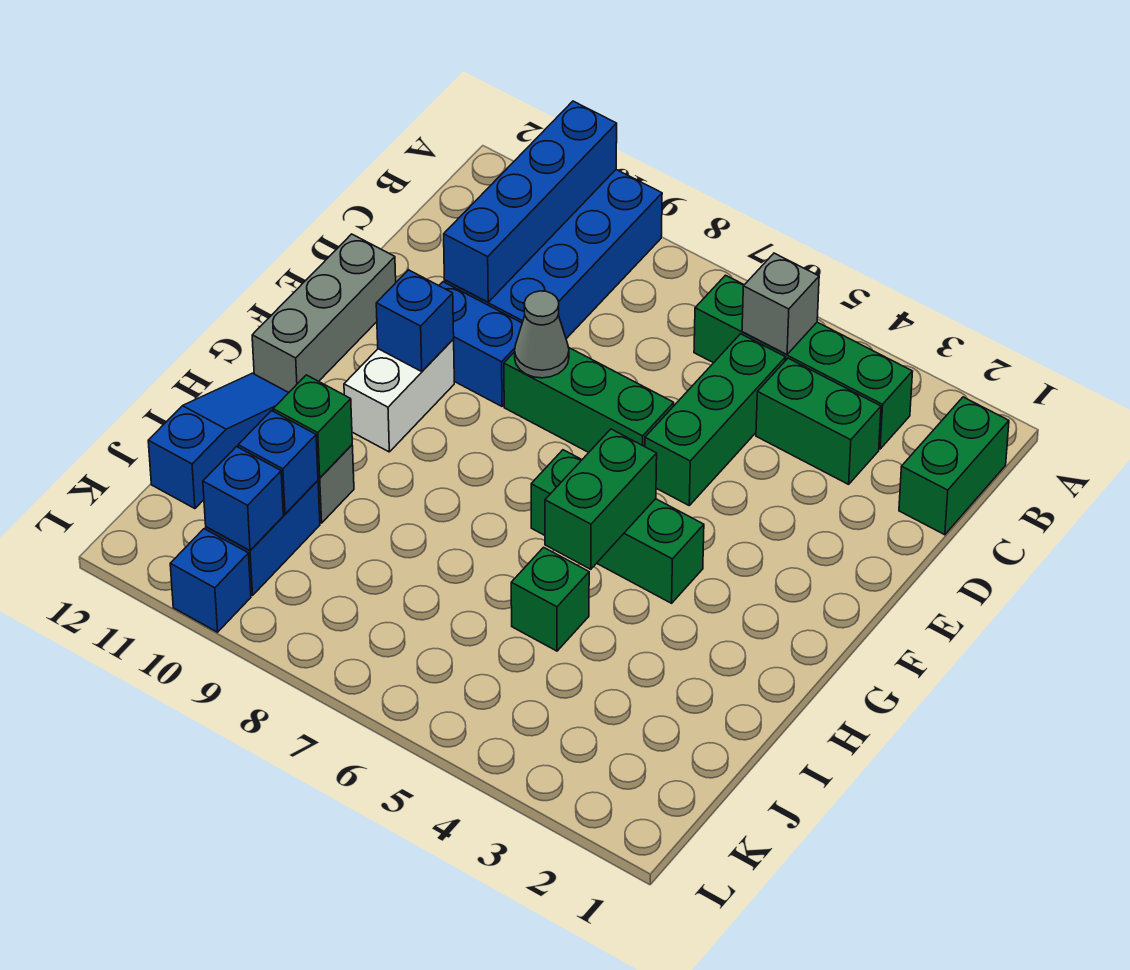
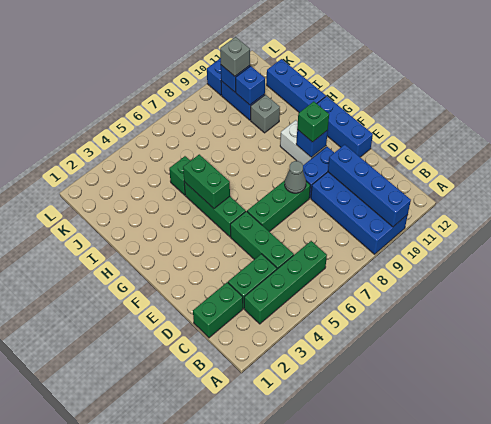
green 1x2 brick [899,397,1009,535] -> green 1x2 brick turned to [193,282,243,338]
grey 1x1 brick [742,253,819,354] -> grey 1x1 brick moved to [220,37,250,76]
grey 1x3 brick [252,234,396,393] -> blue 1x3 brick [317,96,373,157]
green 1x3 brick [531,450,704,603] -> green 1x3 brick turned to [184,182,246,237]
blue 1x3 slope [148,373,288,509] -> blue 1x3 brick [267,59,326,112]
green 1x1 brick [273,375,352,478] -> green 1x1 brick moved to [297,102,329,142]

